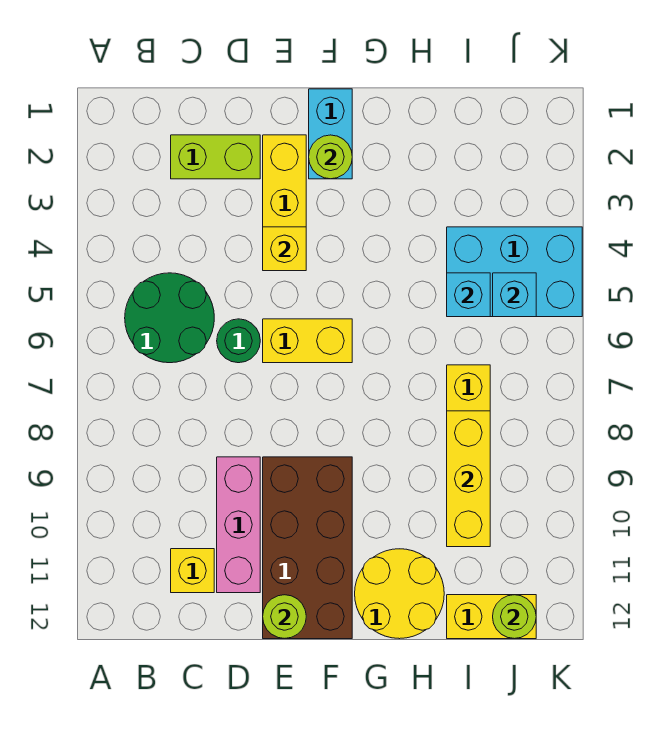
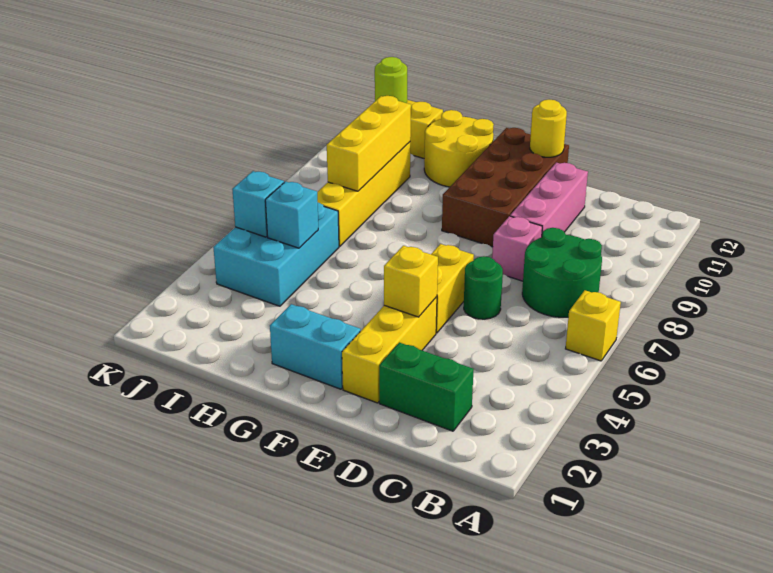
green 2x2 round brick [125,273,214,363] -> green 2x2 round brick moved to [522,228,602,317]
lime 1x2 brick [171,135,260,179] -> green 1x2 brick [379,342,474,431]
yellow 1x1 brick [171,549,214,593] -> yellow 1x1 brick moved to [566,290,621,361]
none -> pink 1x1 brick [492,216,542,281]
yellow 1x2 brick [263,319,352,363] -> yellow 1x2 brick turned to [431,244,474,333]
lime 1x1 round brick [263,595,306,639] -> yellow 1x1 round brick [530,100,567,157]
cyan 1x2 brick [309,89,352,179] -> cyan 1x2 brick turned to [270,304,361,389]
lime 1x1 round brick [309,135,352,179] -> none
cyan 2x3 brick [447,227,582,317] -> cyan 2x3 brick turned to [213,203,339,306]

